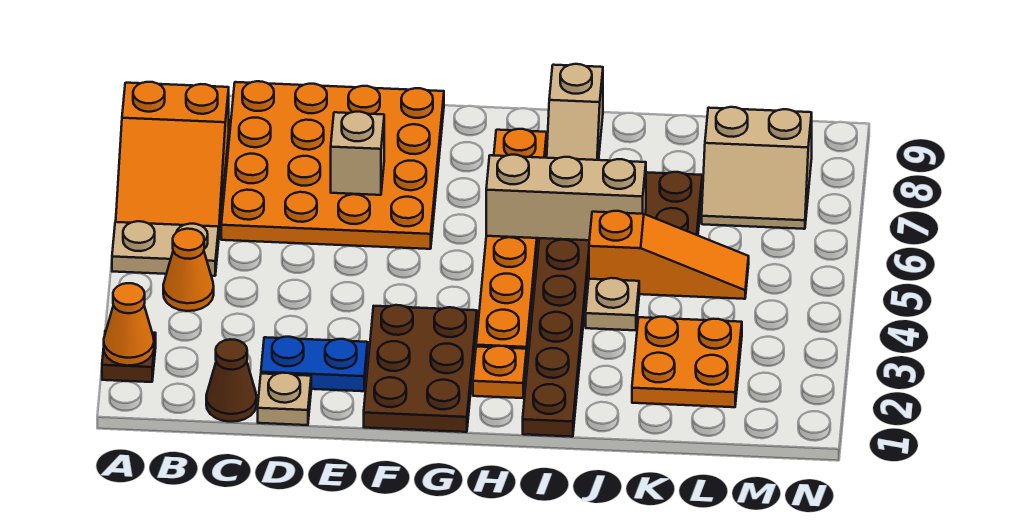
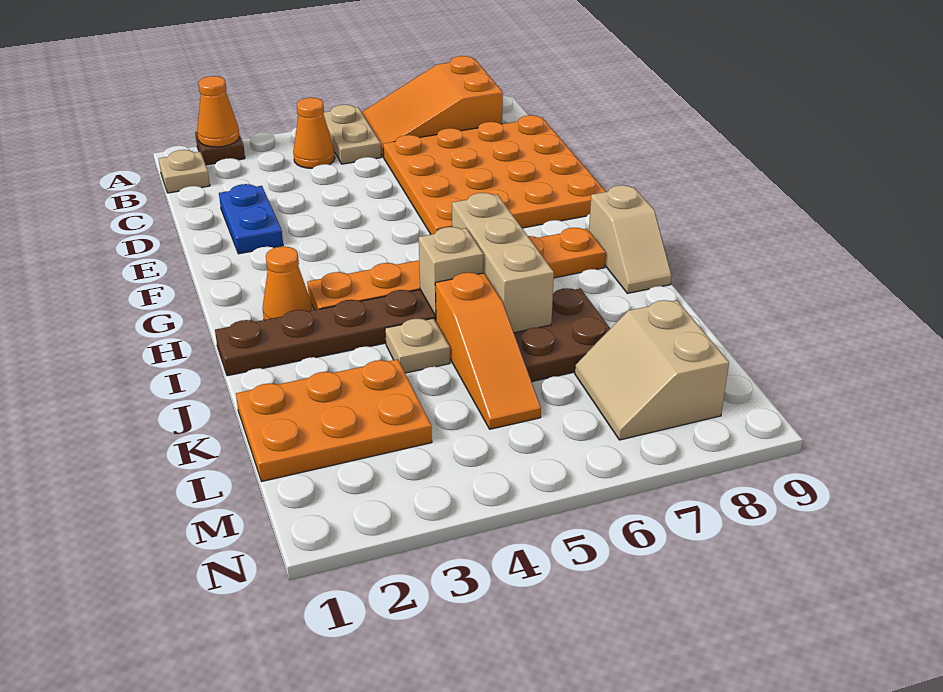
brown 1x1 cone [206,339,257,422] -> none
tan 1x1 plate [258,373,311,425] -> tan 1x1 plate moved to [159,150,210,193]
tan 1x1 brick [331,112,384,195] -> tan 1x1 brick moved to [419,227,483,316]
brown 2x3 plate [364,305,477,432] -> none
orange 1x1 plate [473,346,527,398] -> orange 1x1 cone [263,246,312,320]
tan 1x2 slope [547,64,603,160] -> tan 1x2 slope turned to [589,185,672,293]
orange 2x2 plate [632,317,742,407] -> orange 2x3 plate [236,359,432,481]

